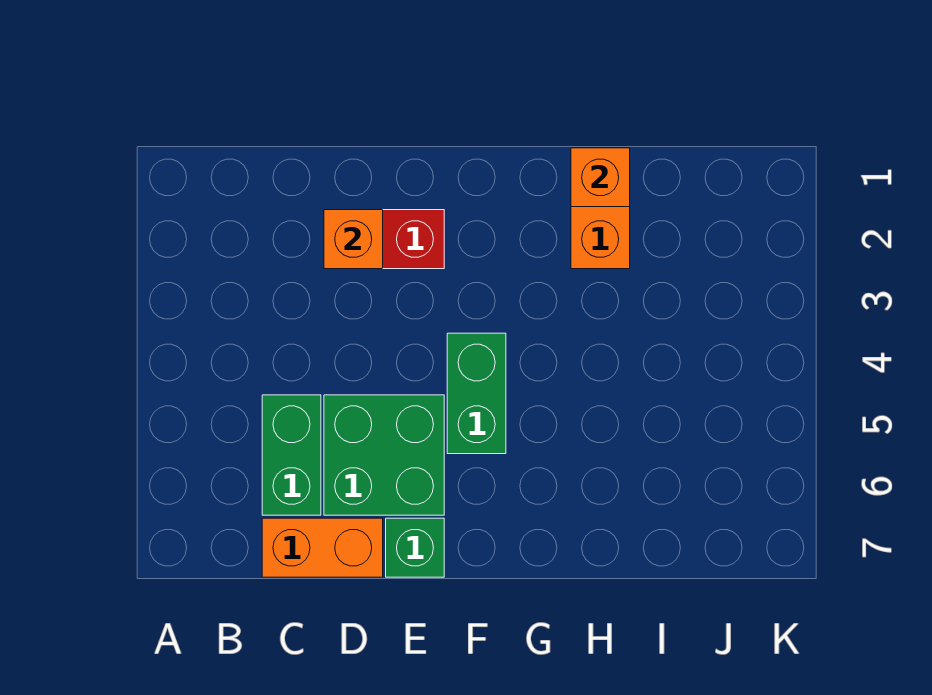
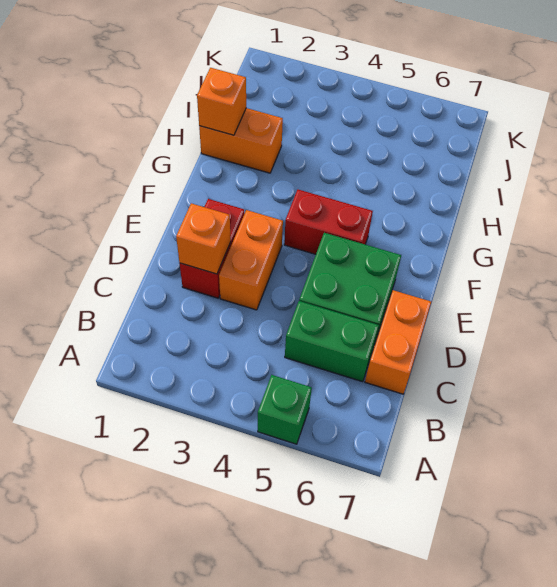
none -> orange 1x2 brick [219,210,283,310]
green 1x1 brick [386,518,444,577] -> green 1x1 brick moved to [258,375,312,444]
green 1x2 brick [447,333,506,454] -> red 1x2 brick [284,190,373,254]

